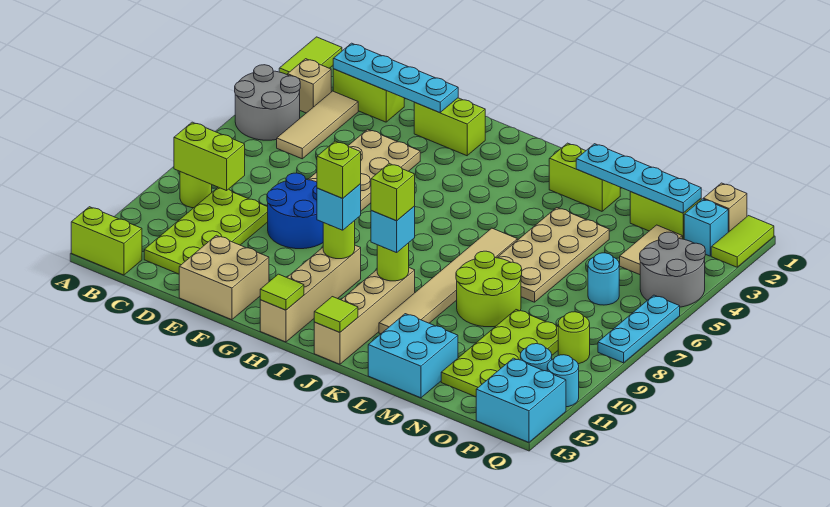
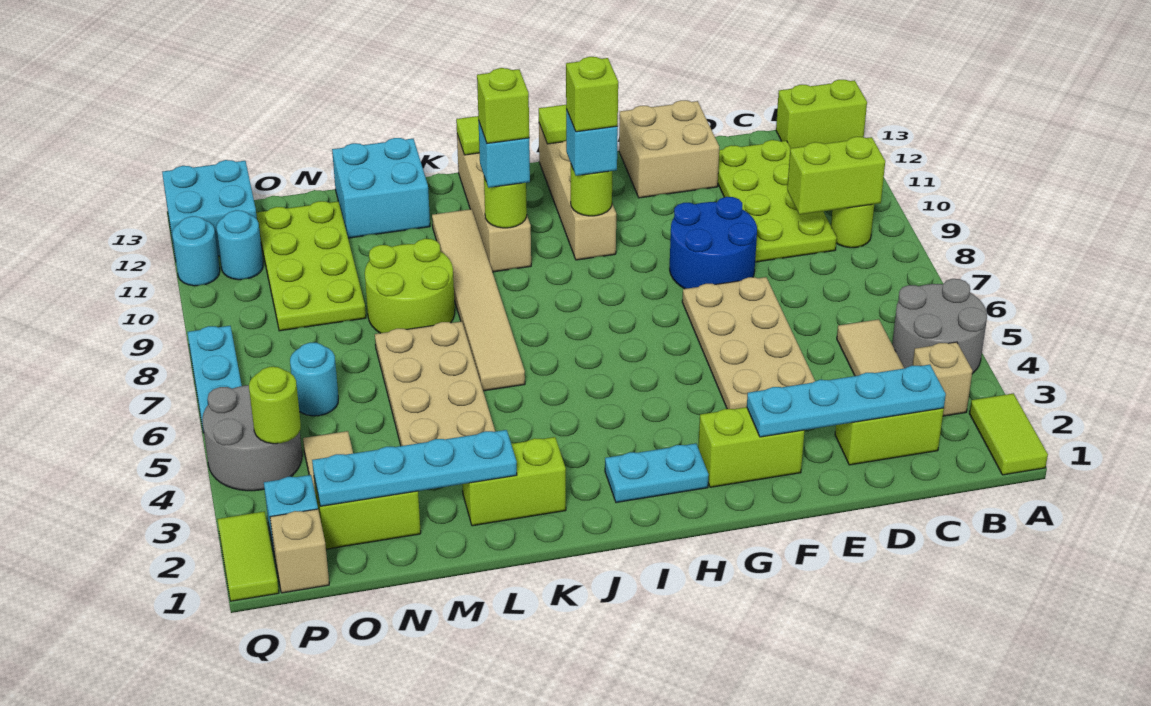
none -> cyan 1x2 plate [605,444,709,503]
lime 1x1 round brick [558,312,590,364] -> lime 1x1 round brick moved to [249,367,301,444]

